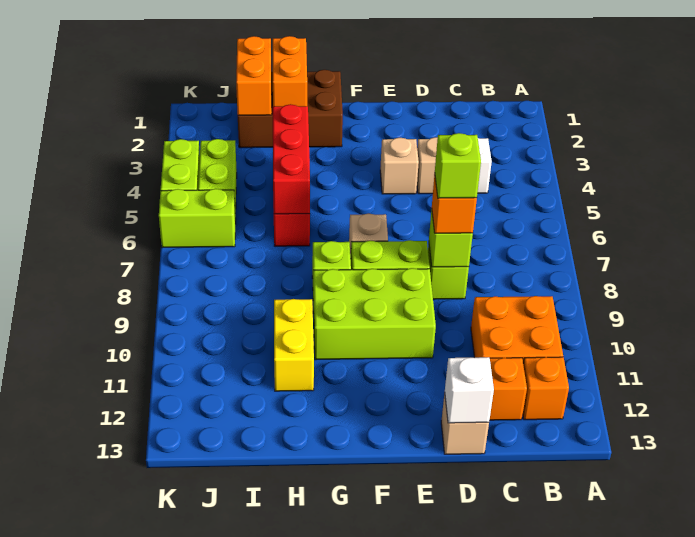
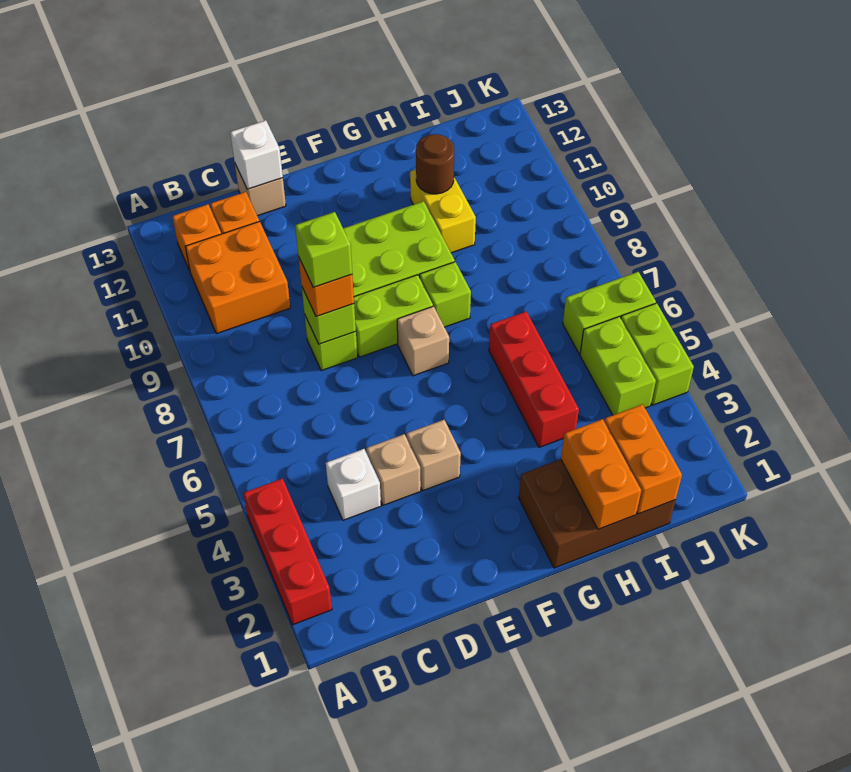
red 1x3 brick [273,104,310,214] -> red 1x3 brick moved to [243,479,332,625]
none -> brown 1x1 round brick [416,134,454,194]

